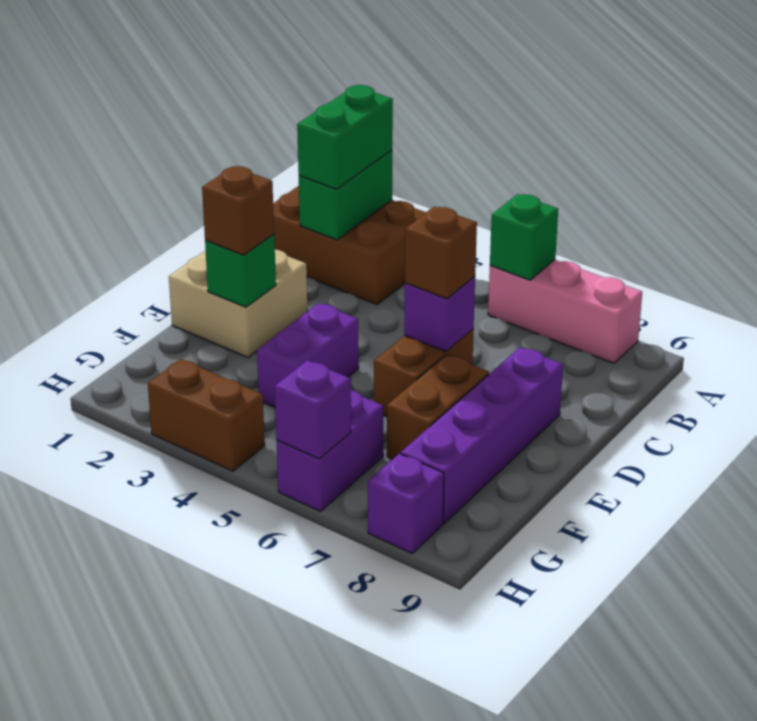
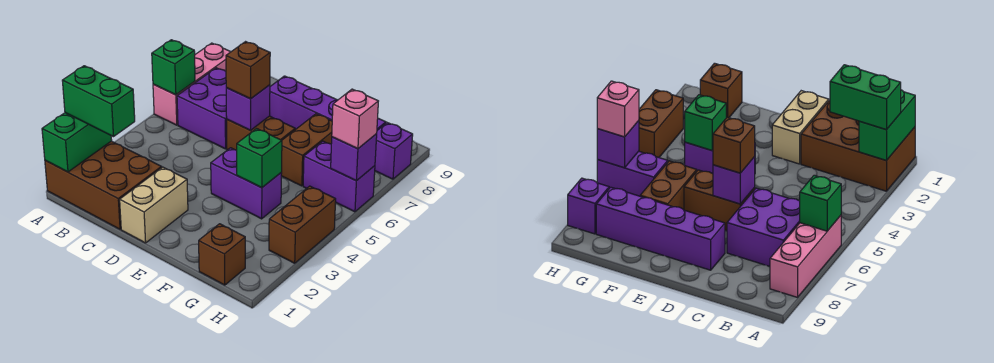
brown 2x3 brick [273,186,426,304] -> brown 2x3 brick turned to [45,141,162,229]
green 1x2 brick [299,150,392,240] -> green 1x2 brick turned to [42,113,112,172]
none -> purple 2x2 brick [177,68,227,149]
tan 2x2 brick [169,250,307,358] -> tan 1x2 brick [120,167,188,243]
green 1x1 brick [205,234,276,307] -> green 1x1 brick moved to [237,129,282,188]
brown 1x1 brick [202,166,274,255] -> brown 1x1 brick moved to [199,224,245,285]
brown 1x2 brick [387,355,489,459] -> brown 1x2 brick turned to [281,114,332,186]
none -> pink 1x1 brick [332,89,378,149]

